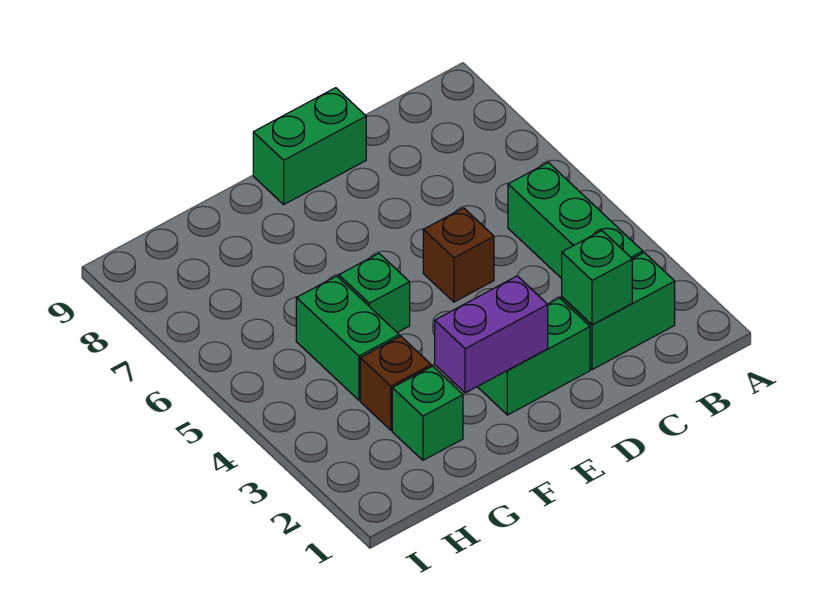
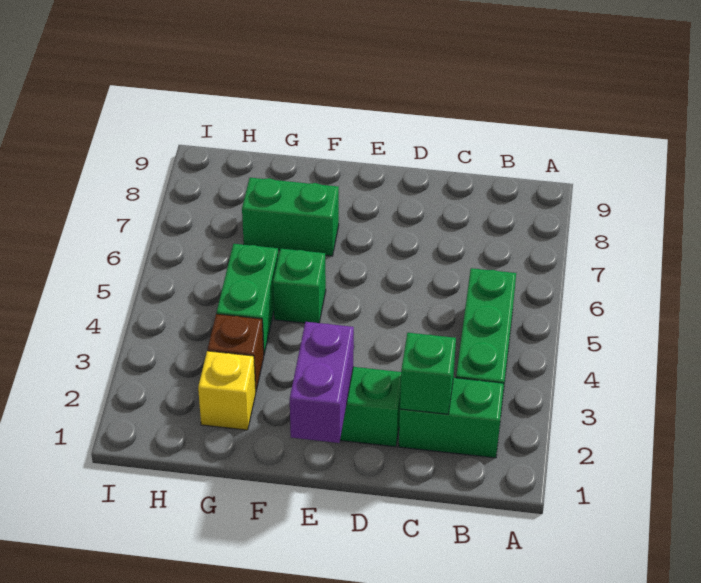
brown 1x1 brick [423,208,494,302] -> none
green 1x2 brick [253,88,366,204] -> green 1x2 brick moved to [242,178,339,256]
purple 1x2 brick [435,276,548,393] -> purple 1x2 brick turned to [290,322,354,443]
green 1x1 brick [392,366,463,460] -> yellow 1x1 brick [198,351,256,430]

